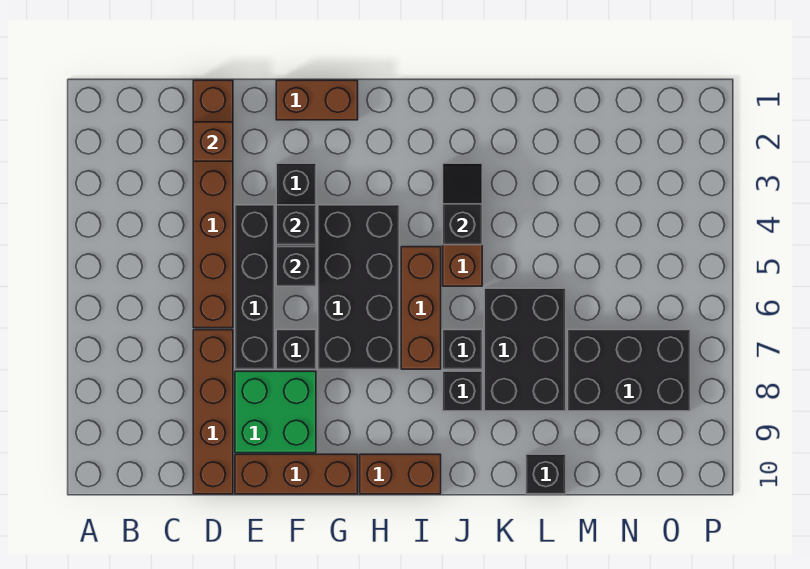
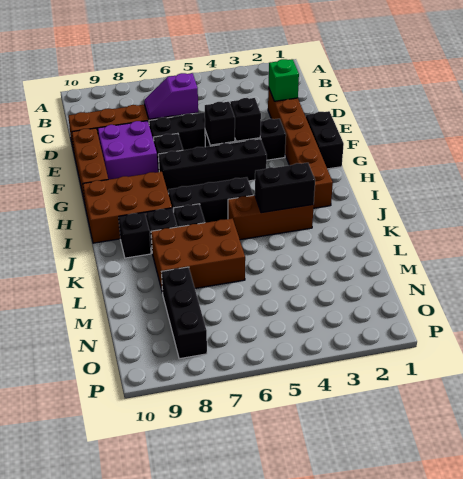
brown 1x6 brick [193,80,233,328] -> brown 1x6 brick turned to [268,88,333,208]
brown 1x1 brick [193,122,233,161] -> green 1x1 brick [269,59,299,101]
none -> purple 1x2 slope [144,73,198,119]
green 2x2 brick [235,371,316,453] -> purple 2x2 brick [98,121,158,180]
brown 1x2 brick [276,80,358,120] -> black 1x2 brick [306,111,344,169]
black 2x4 brick [318,205,399,369] -> black 1x4 brick [158,139,267,193]
brown 1x2 brick [360,454,441,494] -> brown 2x3 brick [83,172,172,243]
brown 1x3 brick [401,247,441,369] -> black 1x3 brick [168,177,253,223]
black 1x2 slope [443,163,482,245] -> black 1x2 brick [255,163,315,213]
black 2x3 brick [484,288,566,411] -> brown 2x3 brick [151,218,245,293]
black 1x1 brick [526,454,566,494] -> black 1x1 brick moved to [119,212,151,258]
black 2x3 brick [568,330,690,411] -> black 1x3 brick [162,267,207,359]

